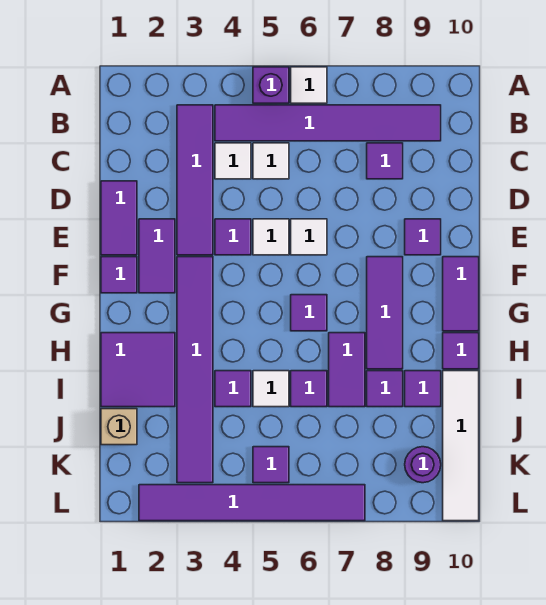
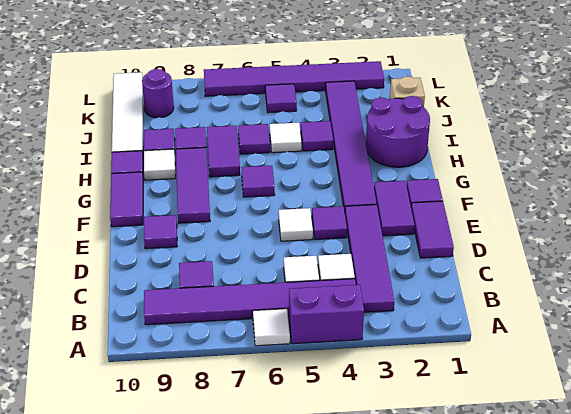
purple 1x1 brick [253,67,289,103] -> purple 1x2 brick [289,285,364,344]
white 1x1 tile [291,219,327,255] -> white 1x1 tile moved to [144,149,176,180]
purple 2x2 tile [101,333,175,407] -> purple 2x2 round brick [366,96,430,167]

